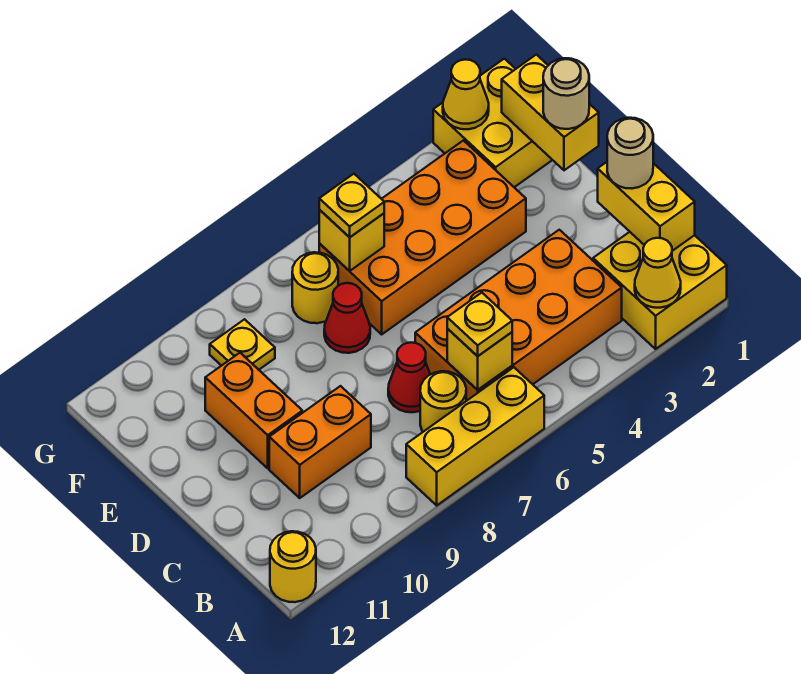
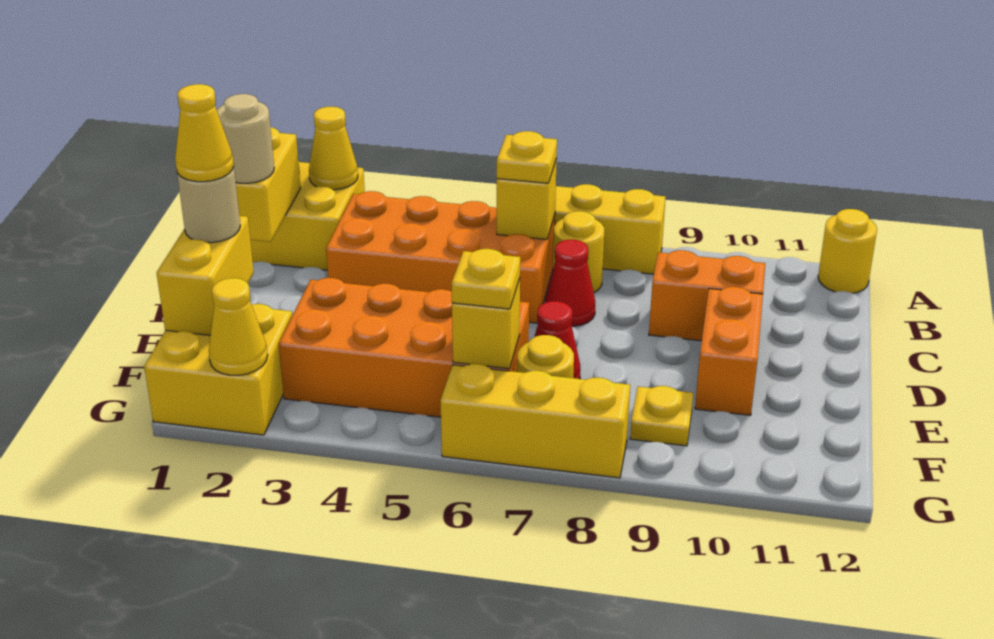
none -> yellow 1x1 cone [175,84,234,182]
none -> yellow 1x3 brick [440,364,630,478]

